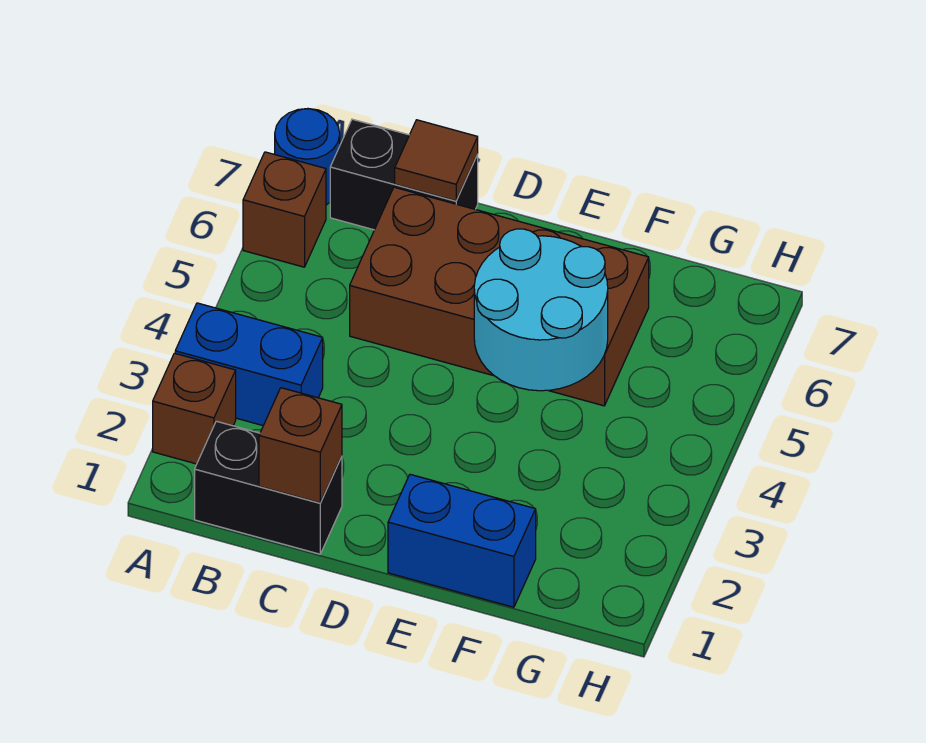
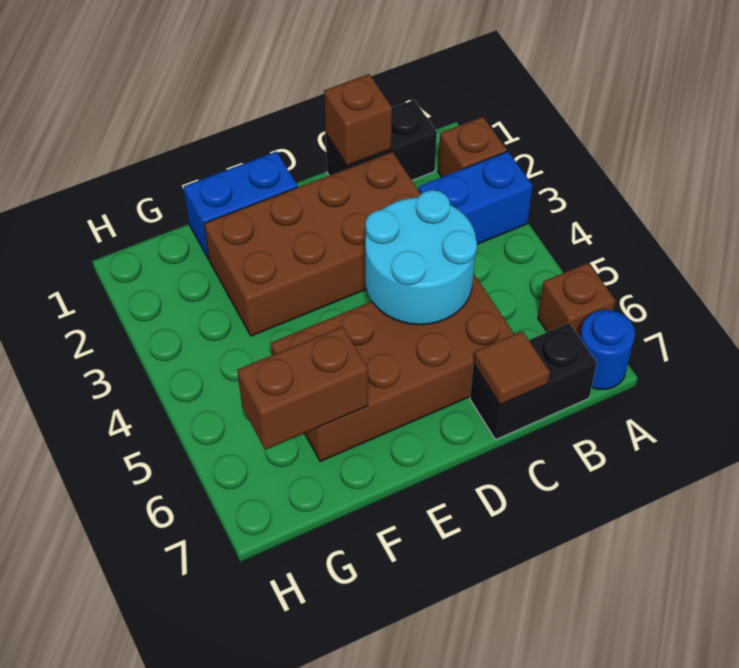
none -> brown 2x4 brick [204,152,421,336]
cyan 2x2 round brick [474,229,608,391] -> cyan 2x2 round brick moved to [365,190,477,325]
none -> brown 1x2 brick [237,326,368,450]

